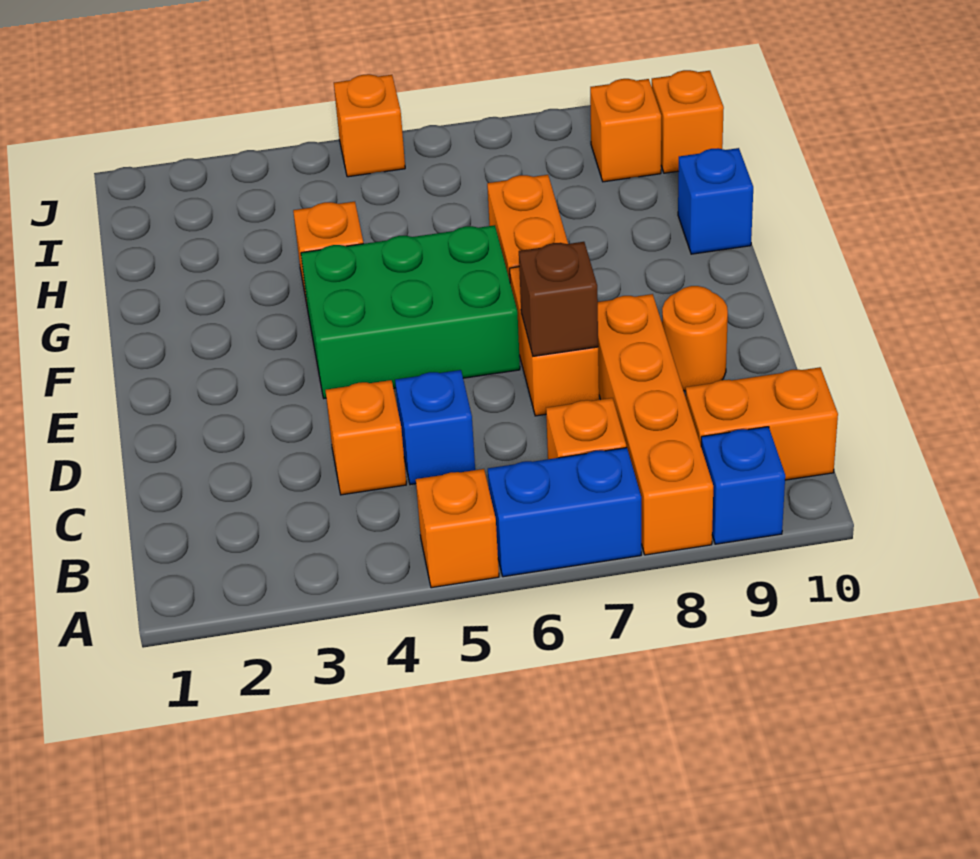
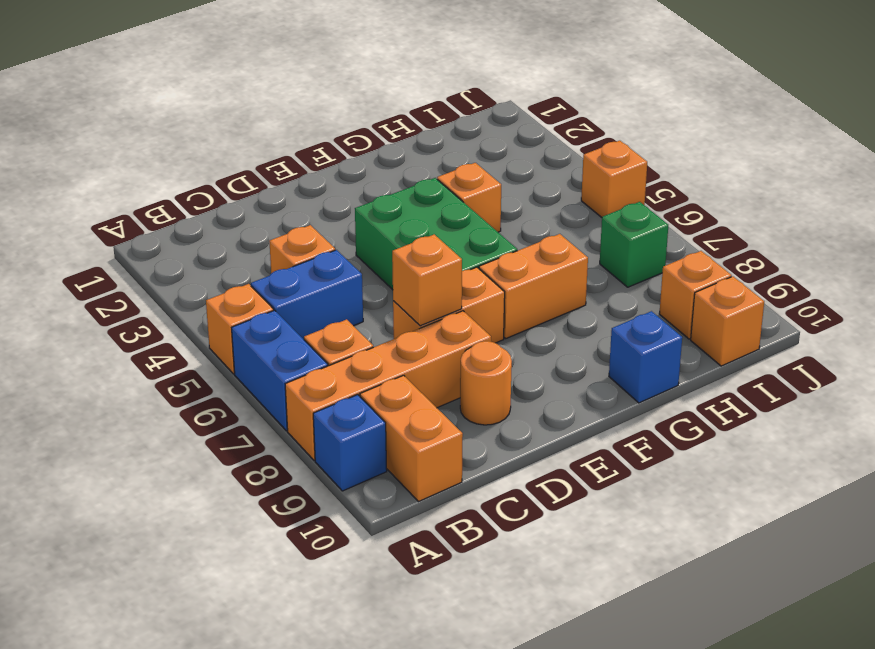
blue 1x1 brick [395,370,475,485] -> blue 1x2 brick [251,250,363,339]
brown 1x1 brick [519,242,598,356] -> orange 1x1 brick [392,234,462,326]
none -> green 1x1 brick [600,202,668,287]

